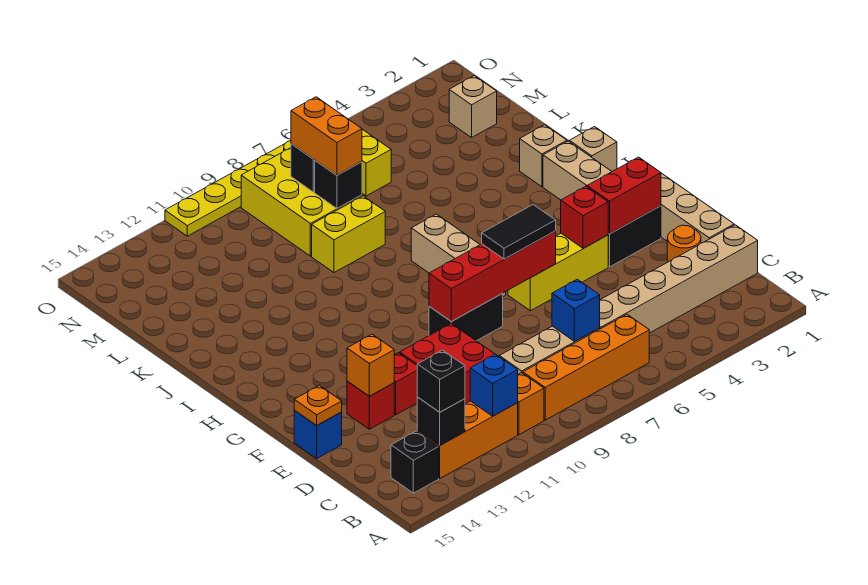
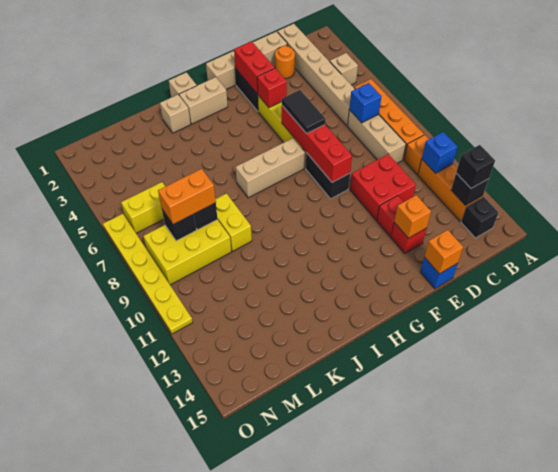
orange 1x1 plate [294,385,342,425] -> orange 1x1 brick [424,230,463,274]
tan 1x1 brick [449,76,497,138] -> tan 1x1 brick moved to [330,53,358,85]

